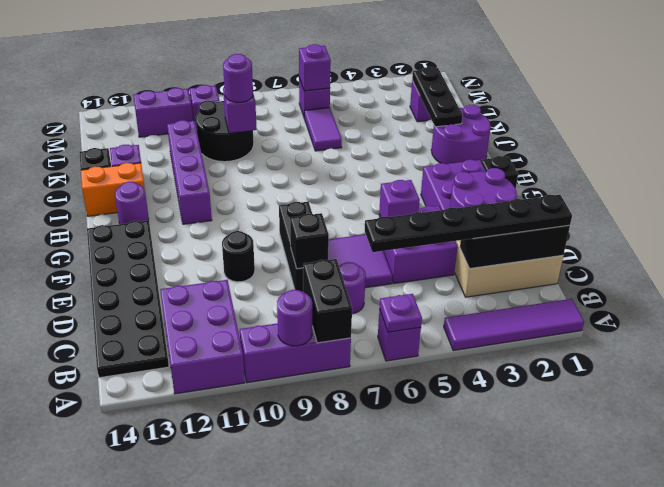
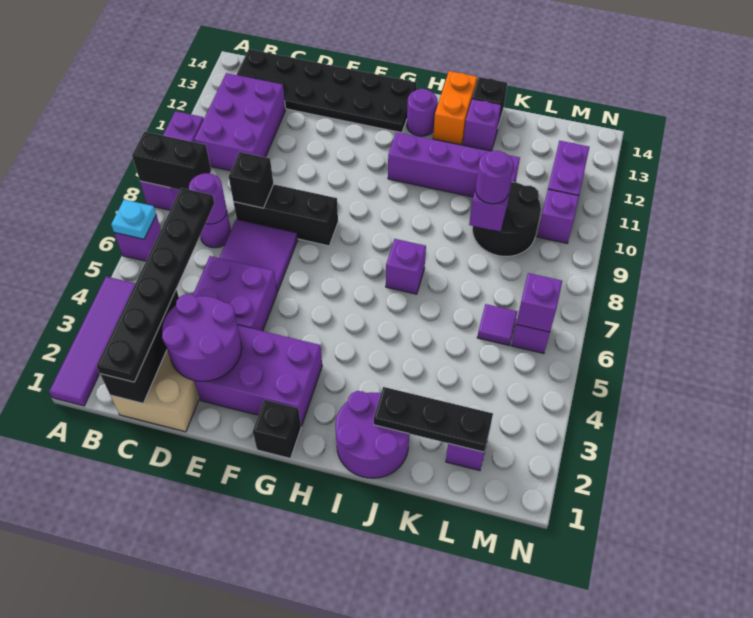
purple 1x1 plate [380,294,422,332] -> cyan 1x1 plate [111,200,156,239]
purple 1x1 round brick [277,290,312,346] -> purple 1x1 round brick moved to [189,173,227,224]
purple 2x3 brick [160,280,245,394] -> purple 2x3 brick turned to [194,73,286,171]
purple 1x1 brick [379,180,420,217] -> purple 1x1 brick moved to [386,239,426,294]
black 1x1 round brick [222,231,255,282] -> none
purple 1x2 tile [304,108,342,151] -> purple 1x1 tile [477,304,517,345]

